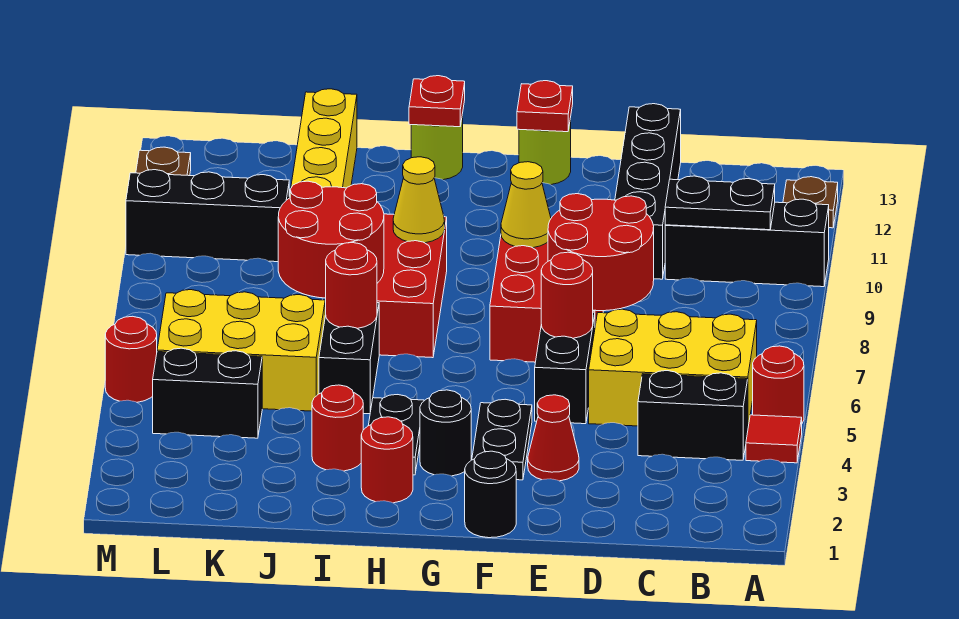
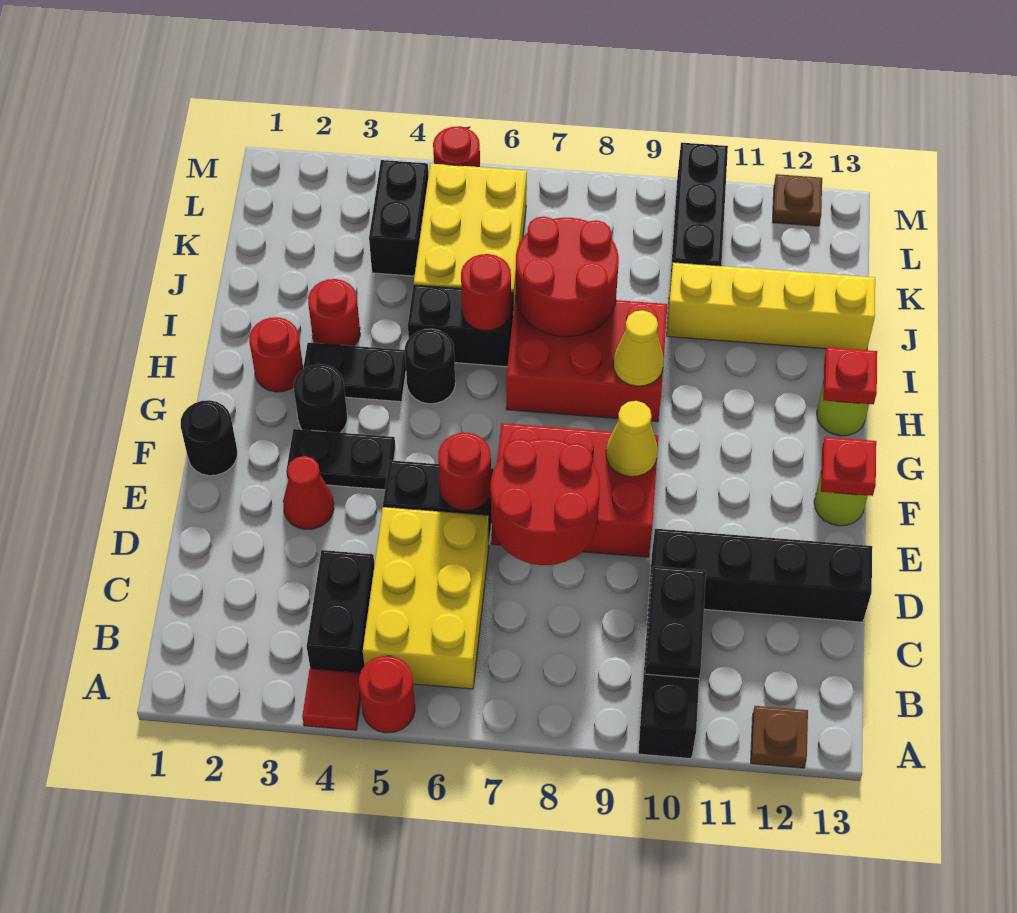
none -> black 1x1 round brick [405,329,455,404]

